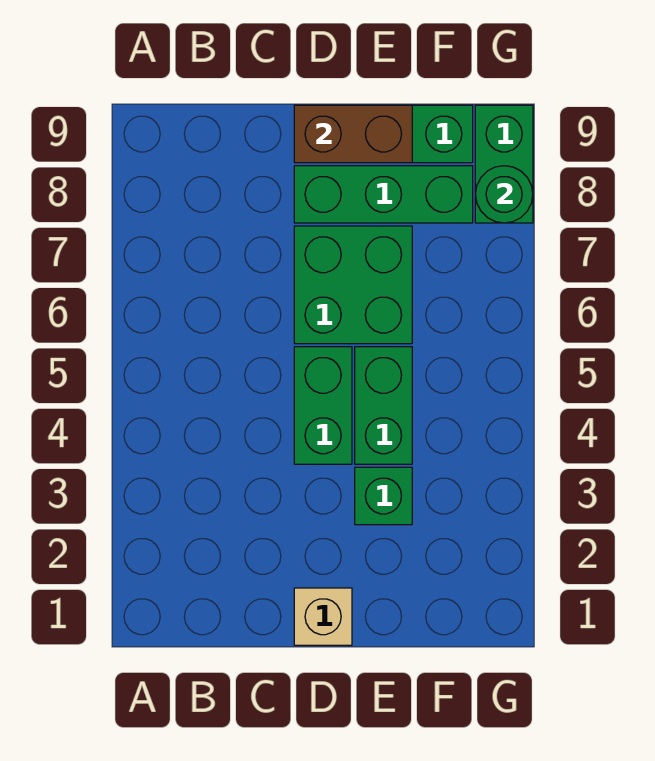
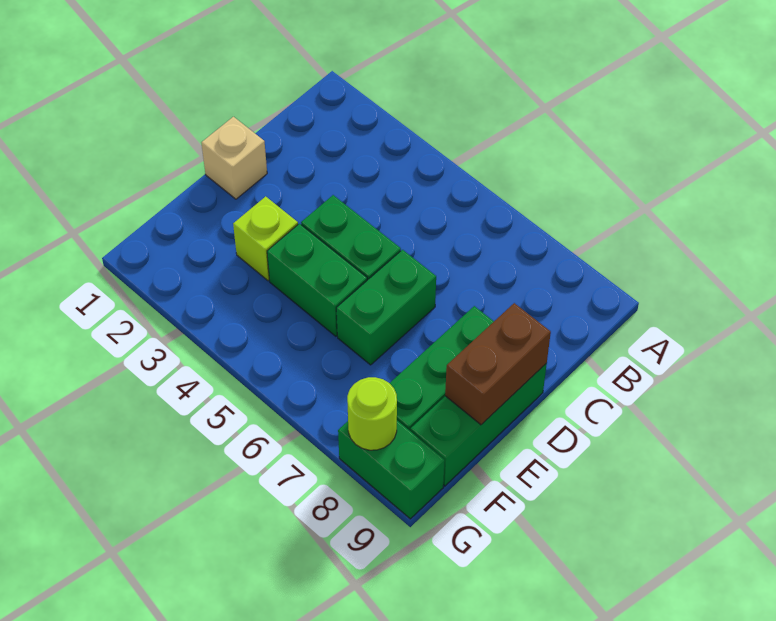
green 2x2 brick [294,226,412,344] -> green 1x2 brick [336,250,436,365]
green 1x1 brick [355,467,412,525] -> lime 1x1 brick [233,196,298,281]
green 1x1 round brick [475,166,533,223] -> lime 1x1 round brick [347,377,397,450]

